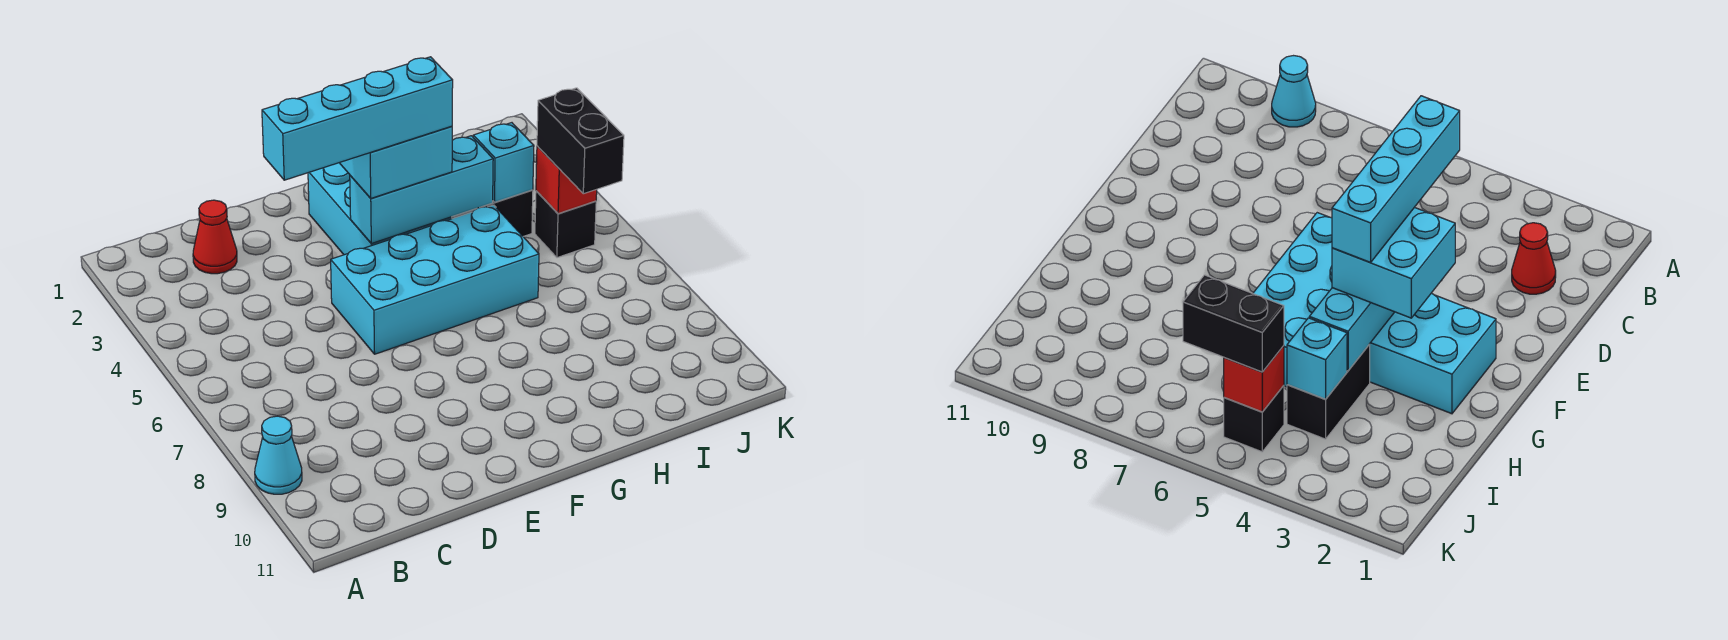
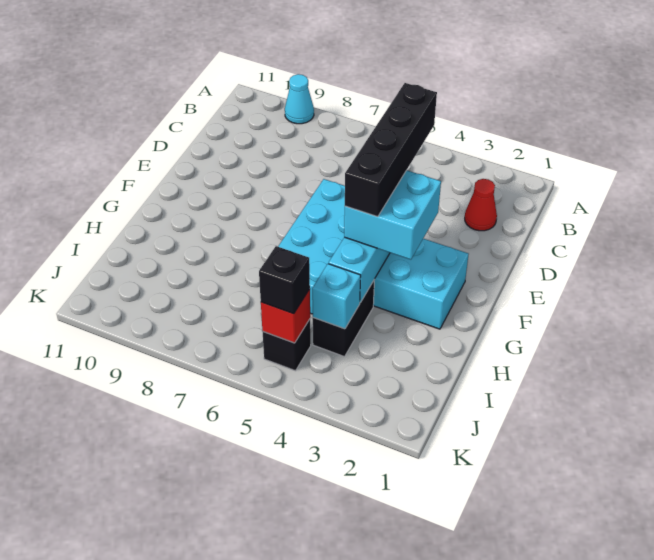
cyan 1x4 brick [262,57,453,180] -> black 1x4 brick [345,83,437,217]
black 1x2 brick [537,88,624,194] -> black 1x1 brick [259,246,310,314]

